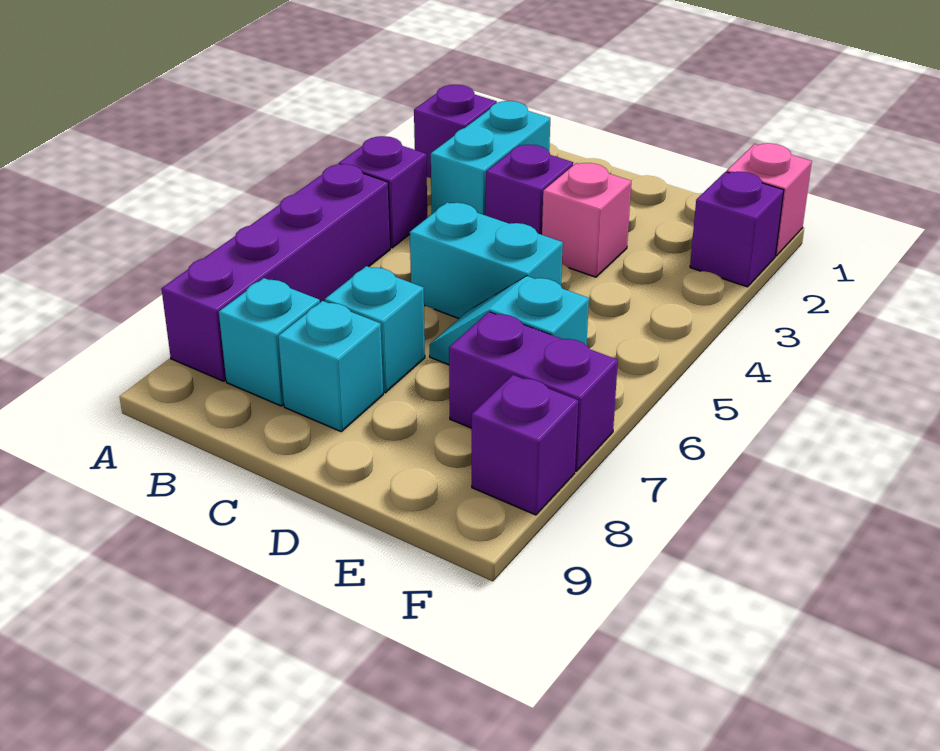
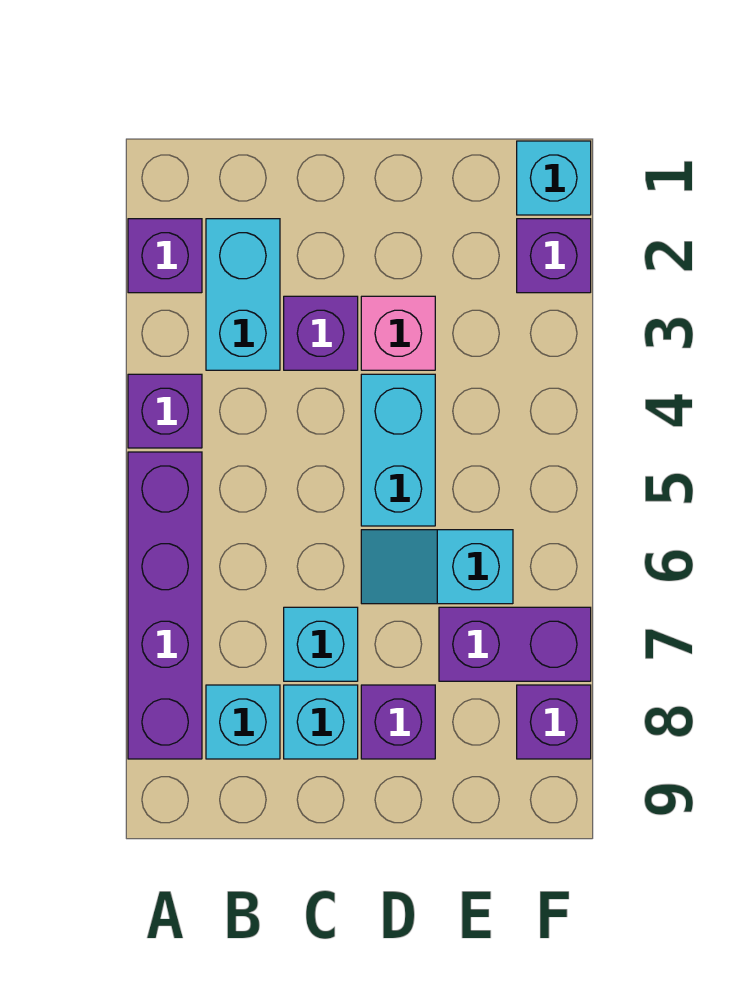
cyan 1x2 brick [410,202,563,319] -> cyan 1x2 brick turned to [361,374,435,526]
none -> purple 1x1 brick [361,685,435,759]
pink 1x1 brick [727,143,812,256] -> cyan 1x1 brick [517,141,591,215]

